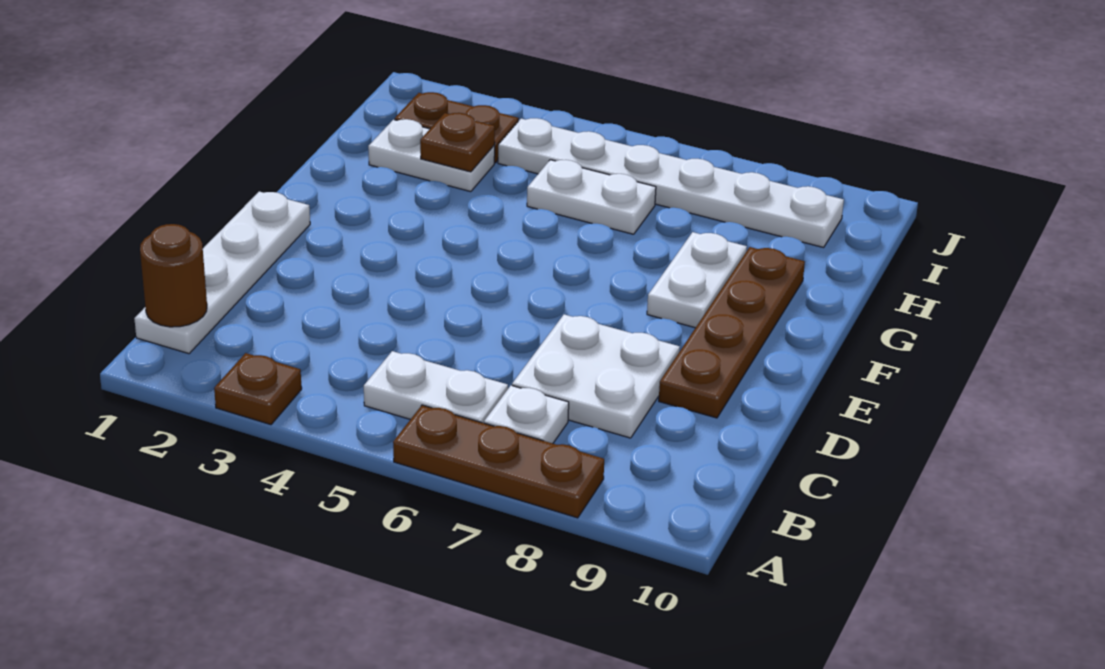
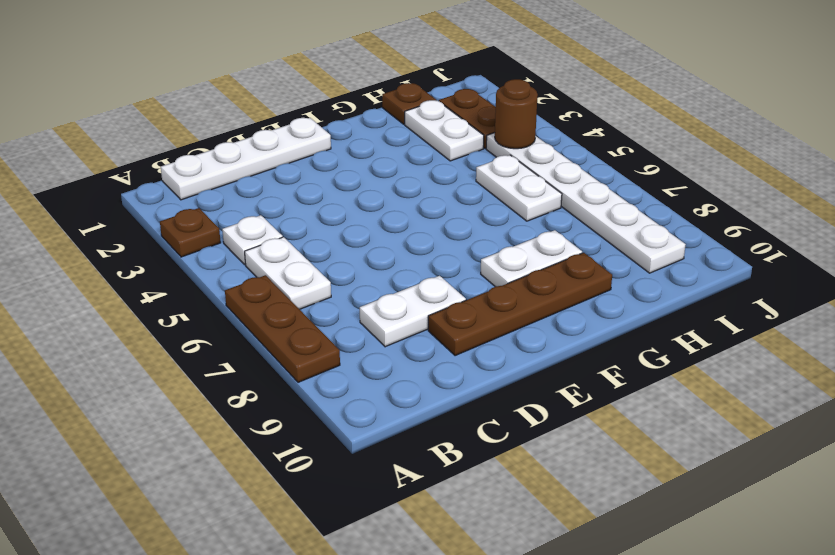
brown 1x1 round brick [140,224,207,327] -> brown 1x1 round brick moved to [495,79,538,149]
white 1x1 plate [484,385,569,443] -> white 1x1 plate moved to [222,215,283,265]
white 2x2 plate [512,314,680,438] -> white 1x2 plate [360,276,466,347]
brown 1x1 plate [420,113,495,172] -> brown 1x1 plate moved to [382,83,436,124]

